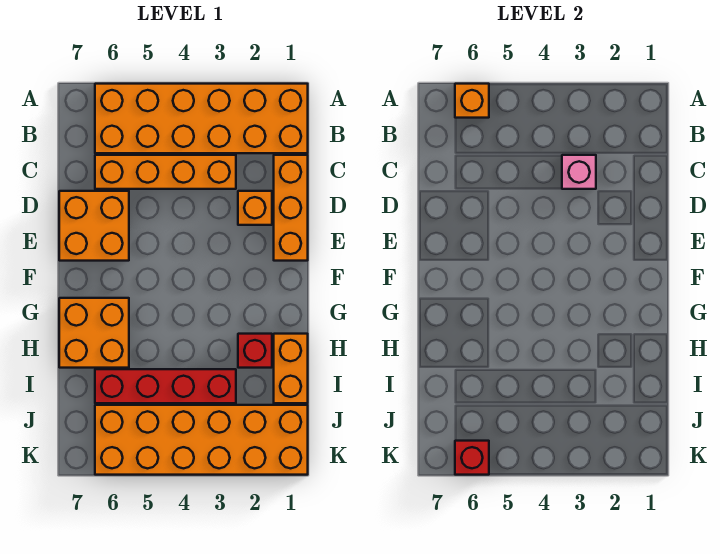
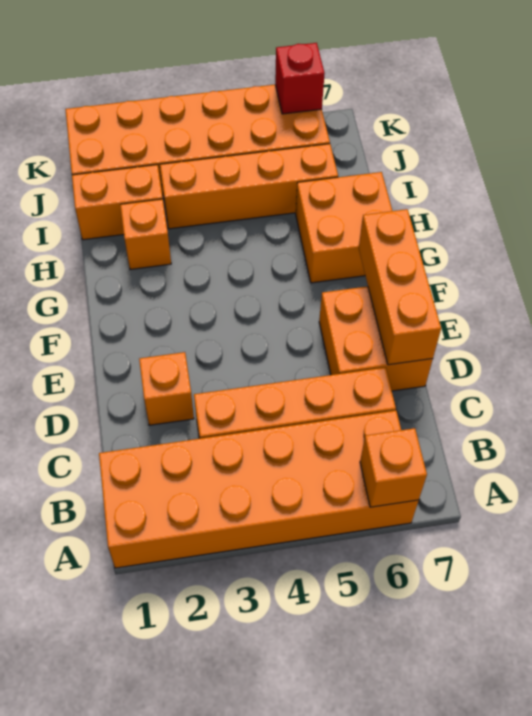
orange 1x3 brick [274,155,308,261] -> orange 1x3 brick moved to [359,209,441,365]
pink 1x1 brick [562,155,596,189] -> none
orange 1x2 brick [274,334,308,403] -> orange 1x2 brick turned to [72,165,163,240]
red 1x1 brick [238,334,272,368] -> orange 1x1 brick [120,199,171,270]
red 1x4 brick [95,369,236,403] -> orange 1x4 brick [160,144,338,229]

